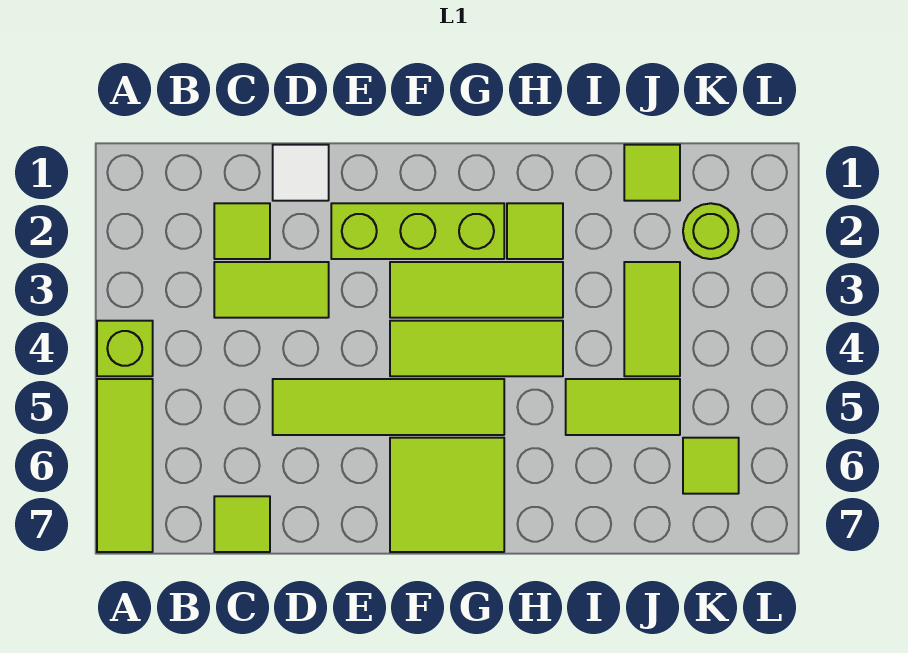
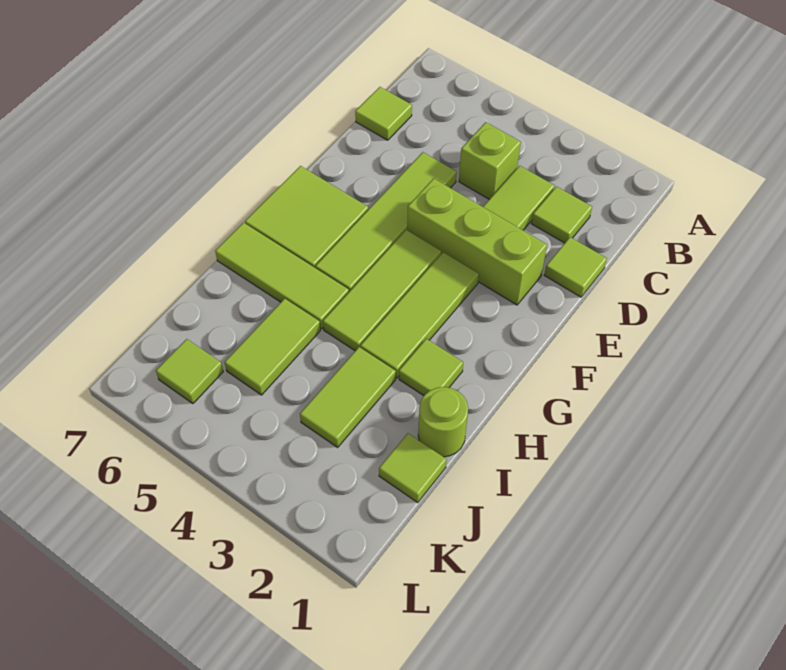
lime 1x1 brick [97,321,153,376] -> lime 1x1 brick moved to [459,122,521,199]
lime 1x3 tile [97,379,153,552] -> lime 1x3 tile moved to [215,223,349,329]
white 1x1 tile [273,145,329,201] -> lime 1x1 tile [544,237,607,297]
lime 1x3 brick [331,203,504,259] -> lime 1x3 brick turned to [407,178,547,305]
lime 1x2 tile [624,262,680,376] -> lime 1x2 tile turned to [300,347,396,447]
lime 1x1 round brick [683,203,739,259] -> lime 1x1 round brick moved to [418,387,468,457]

